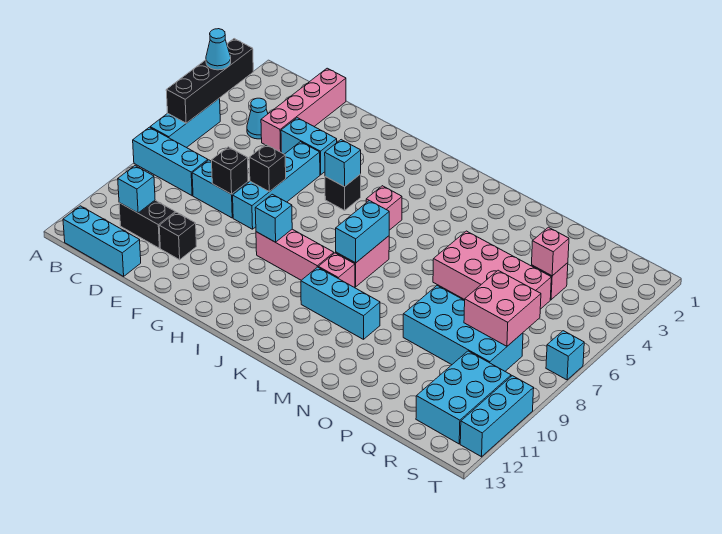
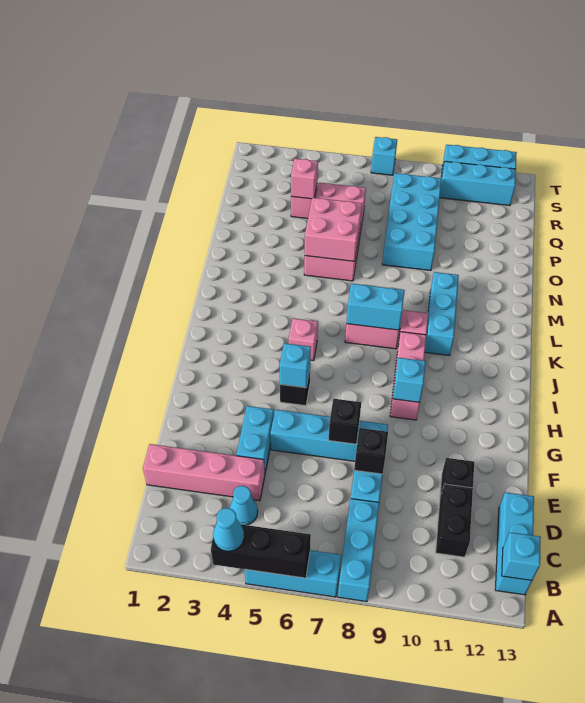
black 1x4 brick [166,39,253,123] -> black 1x3 brick [211,524,311,578]
cyan 1x1 brick [118,166,155,213] -> cyan 1x1 brick moved to [502,532,541,580]
pink 2x2 brick [464,270,541,346] -> pink 2x2 brick moved to [305,198,362,261]
cyan 2x3 brick [416,351,511,444] -> cyan 1x3 brick [440,161,516,206]

